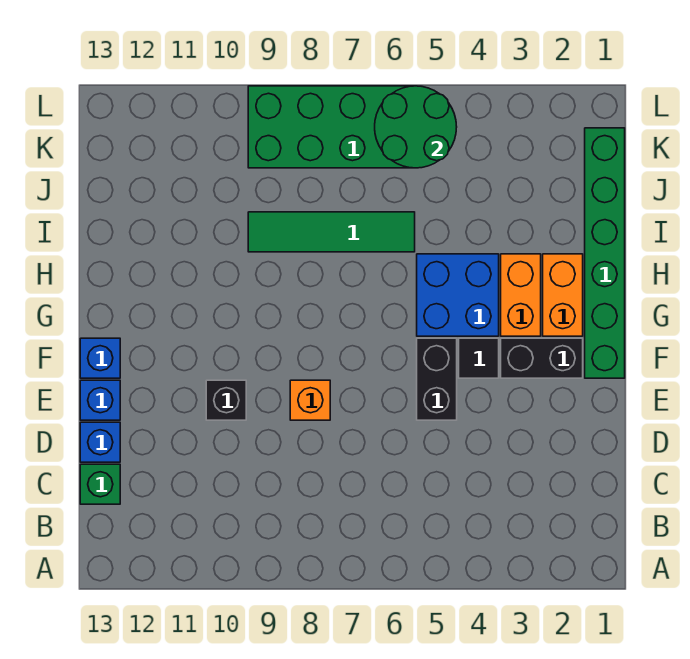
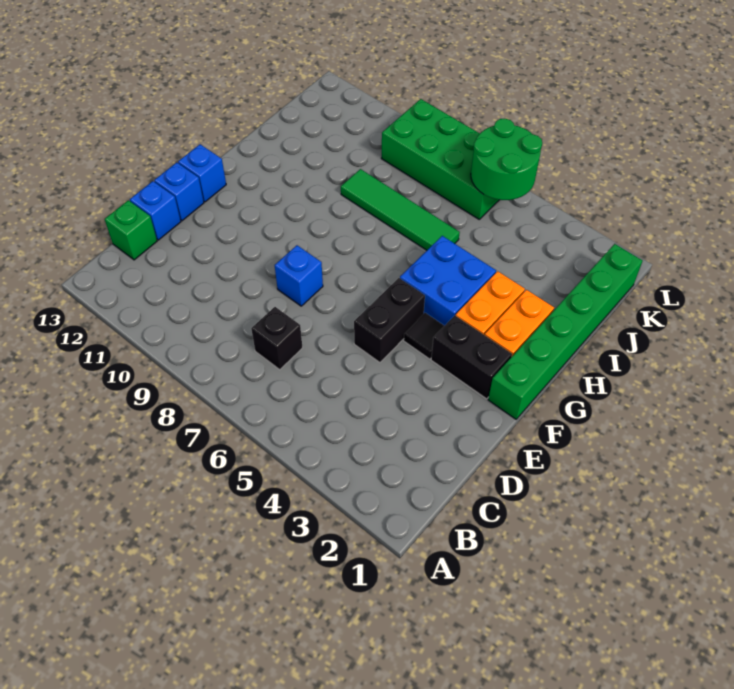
orange 1x1 brick [290,380,330,420] -> blue 1x1 brick [275,245,323,306]
black 1x1 brick [206,380,246,420] -> black 1x1 brick moved to [251,307,303,370]

